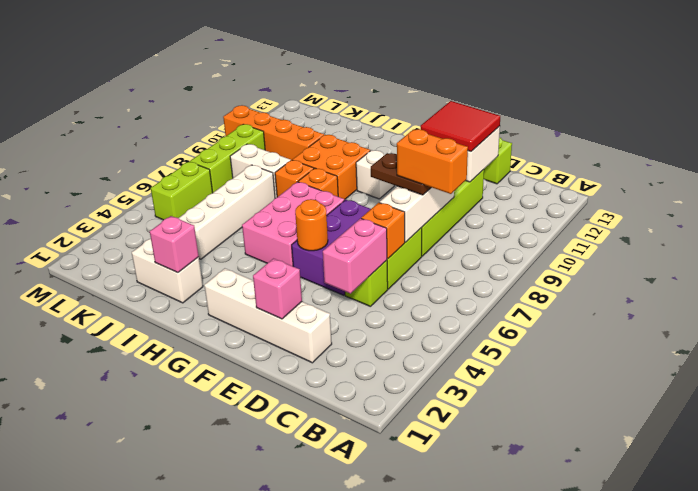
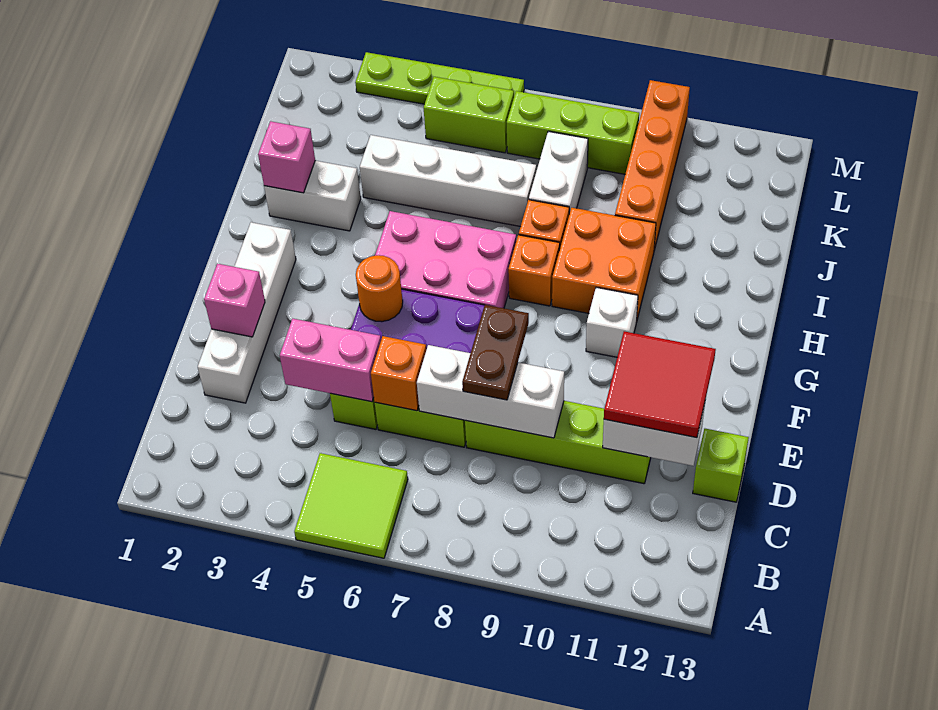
none -> lime 2x2 tile [294,453,408,558]
orange 1x2 brick [397,129,468,194] -> none
white 1x2 brick [132,239,203,303] -> white 1x2 brick turned to [264,161,361,231]
none -> lime 1x4 plate [355,52,524,104]

